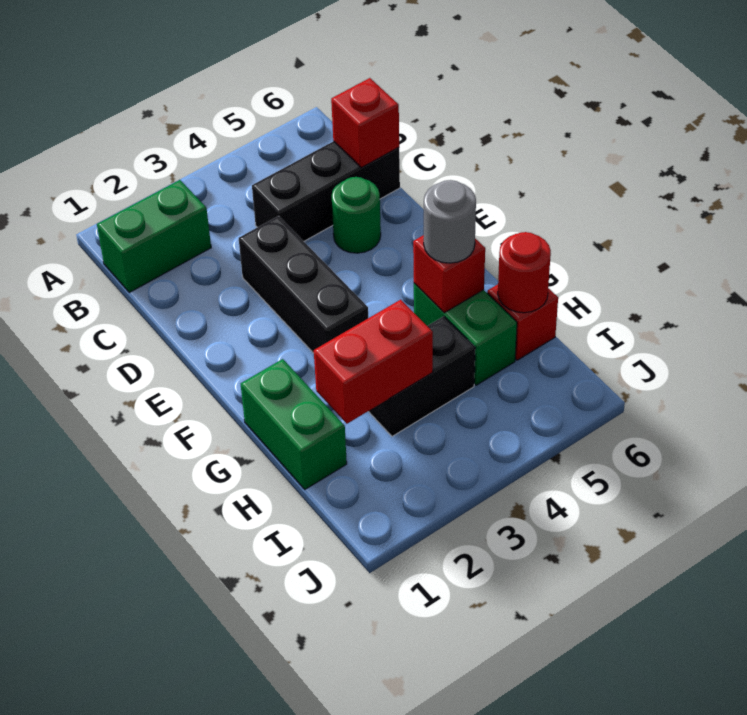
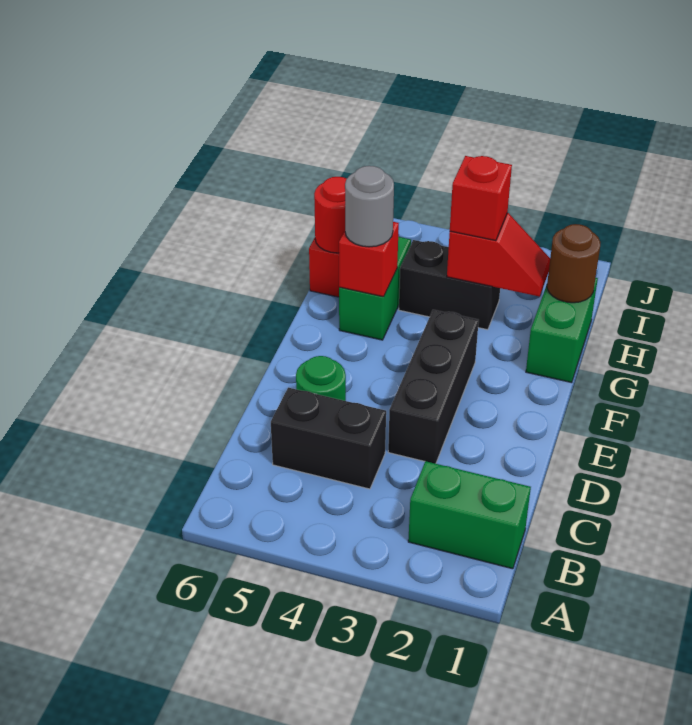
black 1x3 brick [252,141,400,241] -> black 1x2 brick [271,388,386,489]
red 1x1 brick [331,78,399,168] -> red 1x1 brick moved to [450,156,512,241]
none -> brown 1x1 round brick [547,224,600,303]
red 1x2 brick [314,300,433,424] -> red 1x2 slope [447,213,550,297]

